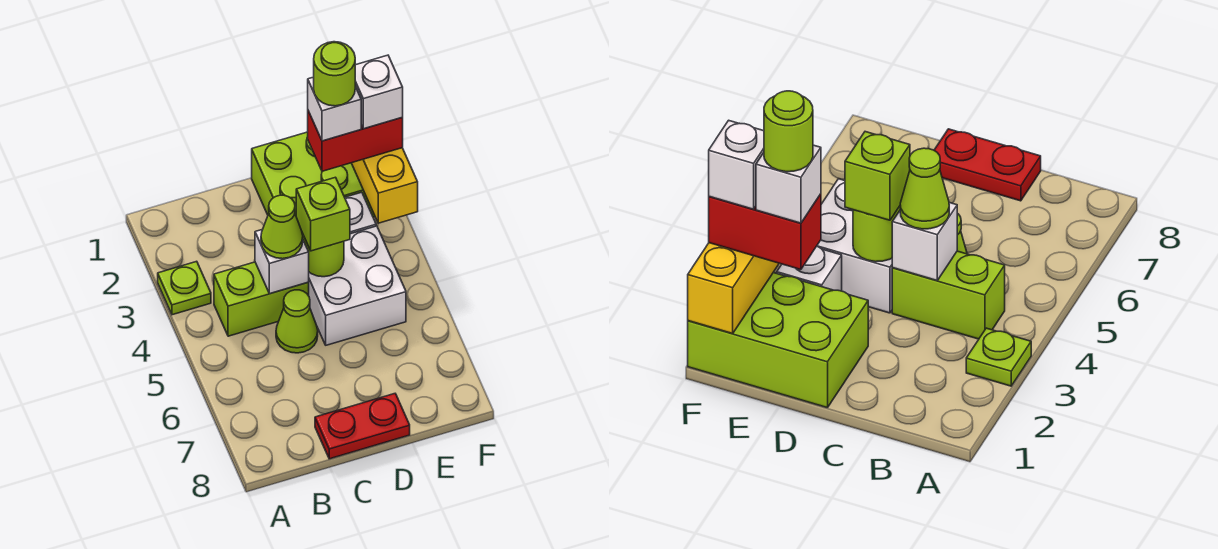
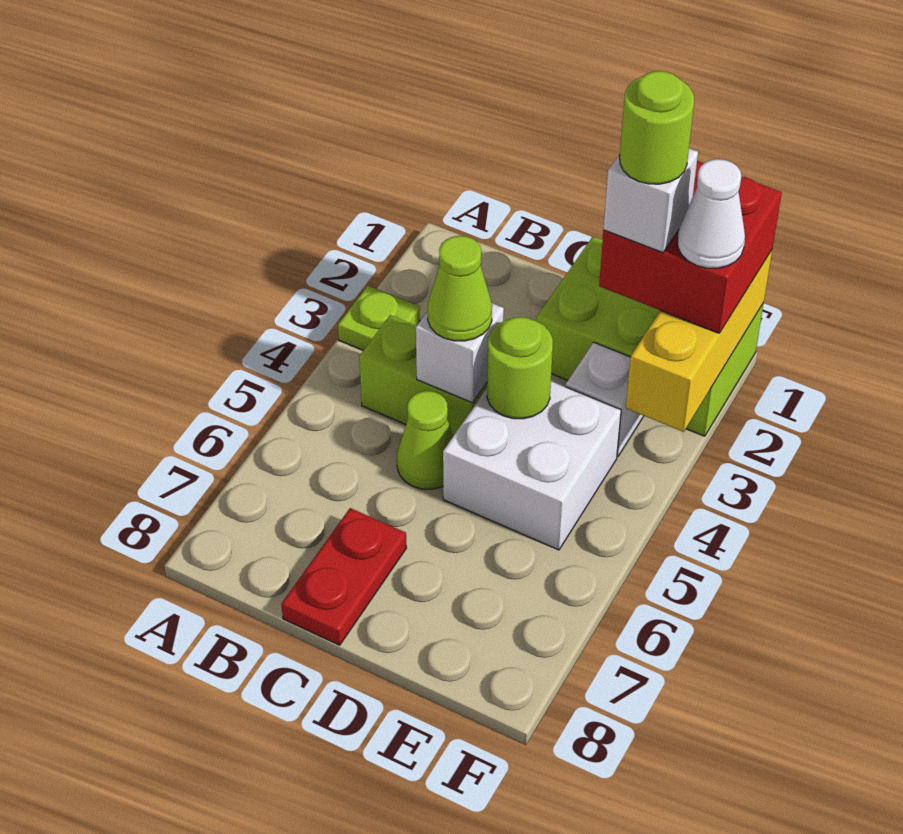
red 1x2 plate [315,394,410,459] -> red 1x2 plate turned to [281,508,406,645]
lime 1x1 brick [296,177,350,251] -> none
red 1x2 brick [308,111,403,171] -> red 2x2 brick [599,161,782,333]
white 1x1 brick [355,55,403,129] -> white 1x1 cone [678,159,745,268]

